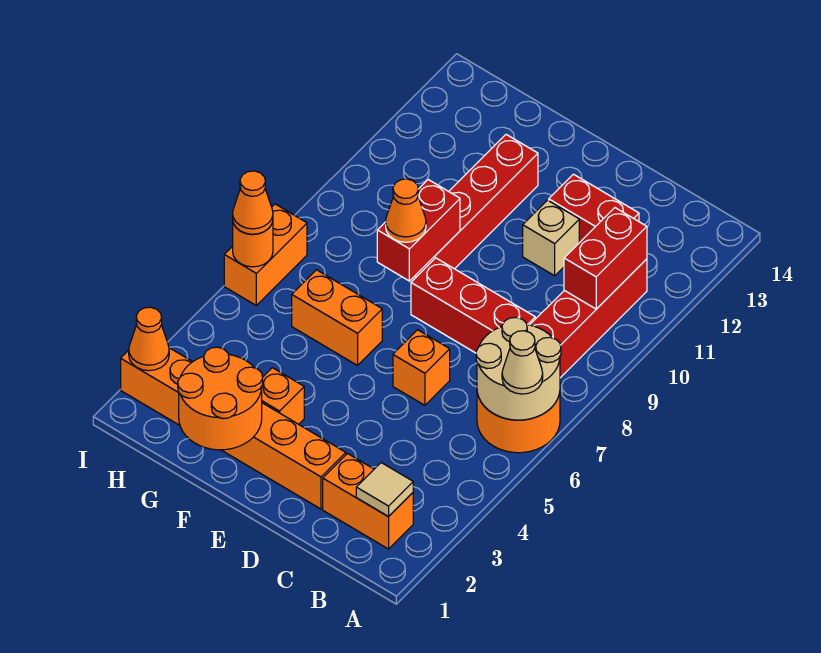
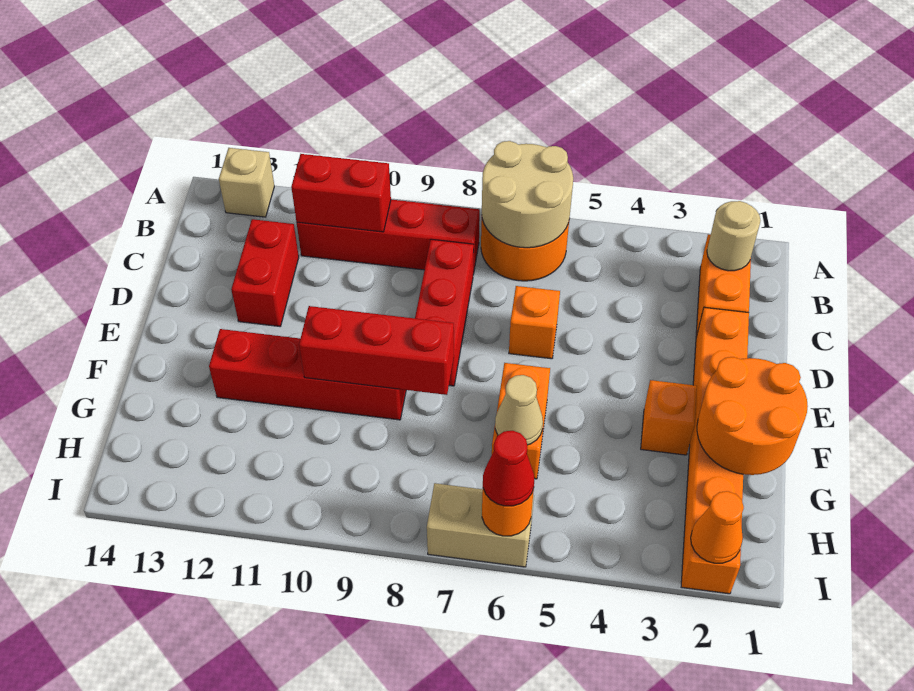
tan 1x1 cone [502,331,543,394] -> tan 1x1 cone moved to [495,375,543,445]
tan 1x1 tile [356,463,413,517] -> tan 1x1 round brick [707,201,760,271]
tan 1x1 brick [523,200,579,276] -> tan 1x1 brick moved to [219,148,274,217]
red 1x2 brick [377,180,460,281] -> red 1x3 brick [299,306,454,395]
orange 1x1 cone [386,179,426,242] -> none
orange 1x2 brick [224,204,307,305] -> tan 1x2 brick [427,483,534,567]
orange 1x1 cone [233,171,273,234] -> red 1x1 cone [483,431,534,506]

